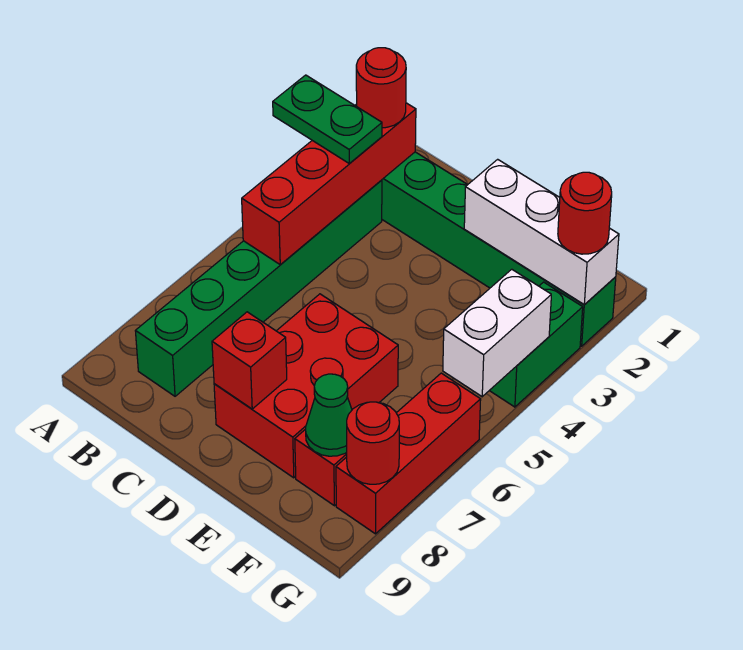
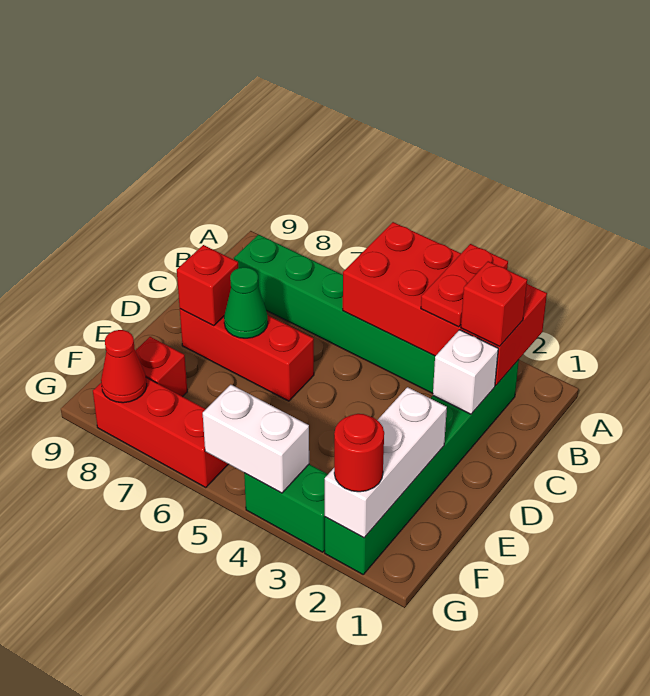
green 1x2 plate [273,75,382,164] -> red 1x2 plate [421,244,508,327]
red 1x4 brick [242,103,416,264] -> red 2x4 brick [343,222,547,386]
red 1x1 round brick [356,48,406,128] -> red 1x1 brick [461,261,527,346]
none -> white 1x1 brick [433,330,498,414]
red 2x3 brick [214,294,398,478] -> red 1x3 brick [180,309,314,401]
green 1x1 cone [306,374,352,456] -> green 1x1 cone moved to [224,267,268,338]
red 1x1 round brick [347,402,399,484] -> red 1x1 cone [101,330,147,403]

